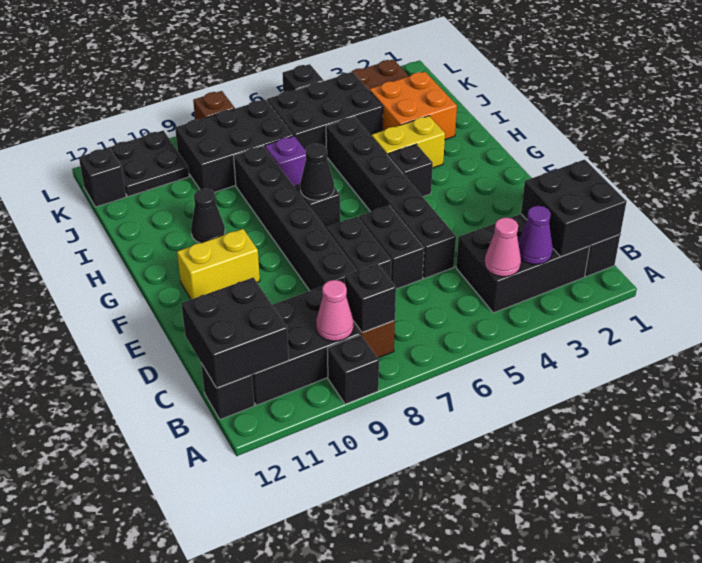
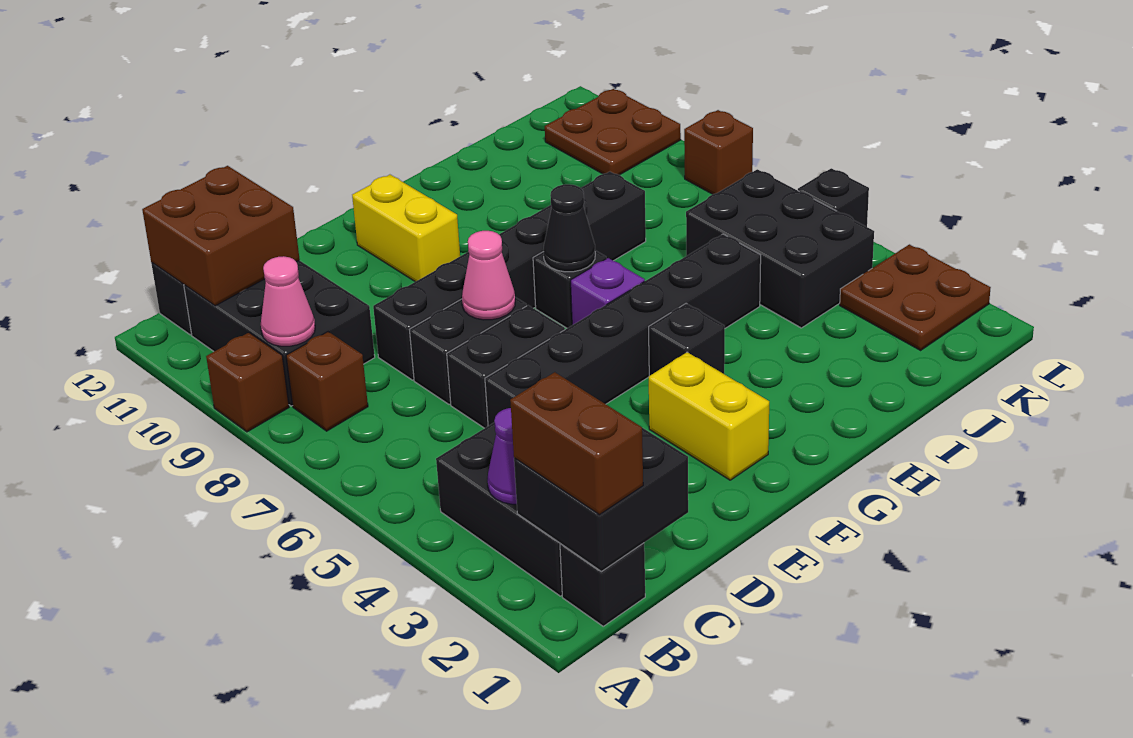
black 1x1 brick [327,335,379,404] -> brown 1x1 brick [206,333,289,432]
none -> brown 1x2 brick [510,372,643,515]
pink 1x1 cone [485,217,521,277] -> pink 1x1 cone moved to [462,231,515,320]
black 1x1 brick [344,264,396,333] -> none
black 2x2 brick [181,277,289,388] -> brown 2x2 brick [142,166,300,306]
yellow 1x2 brick [372,116,445,168] -> yellow 1x2 brick moved to [649,352,769,480]
black 1x1 cone [191,189,225,243] -> none
orange 2x2 brick [370,72,457,140] -> none
purple 1x1 brick [265,136,306,187] -> purple 1x1 brick moved to [571,258,645,325]
black 2x3 brick [175,99,294,192] -> none
black 2x2 plate [105,130,189,197] -> brown 2x2 plate [545,89,681,175]
black 1x1 brick [79,147,126,207] -> none

